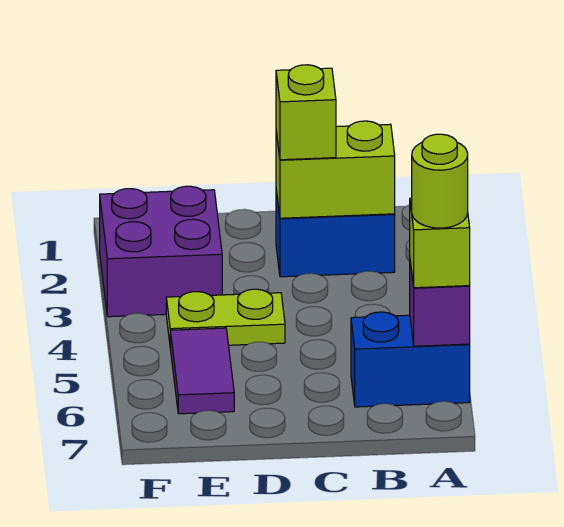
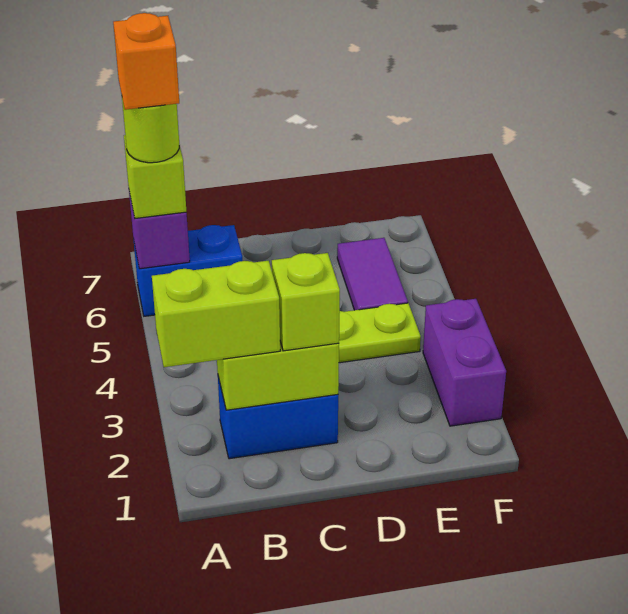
none -> lime 1x2 brick [152,261,280,367]
none -> orange 1x1 brick [113,13,179,110]
purple 2x2 brick [100,186,222,317] -> purple 1x2 brick [423,299,506,426]

